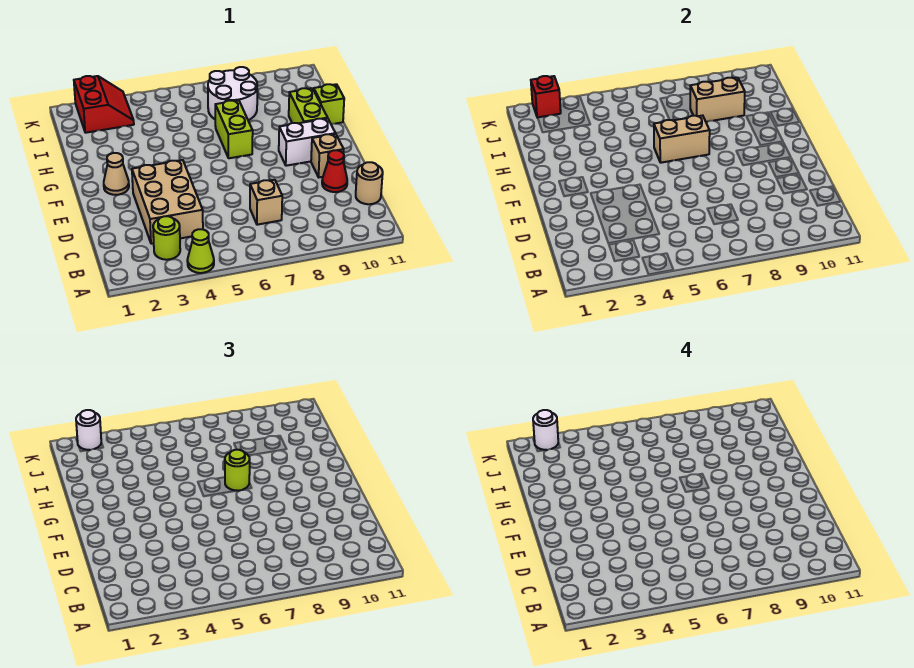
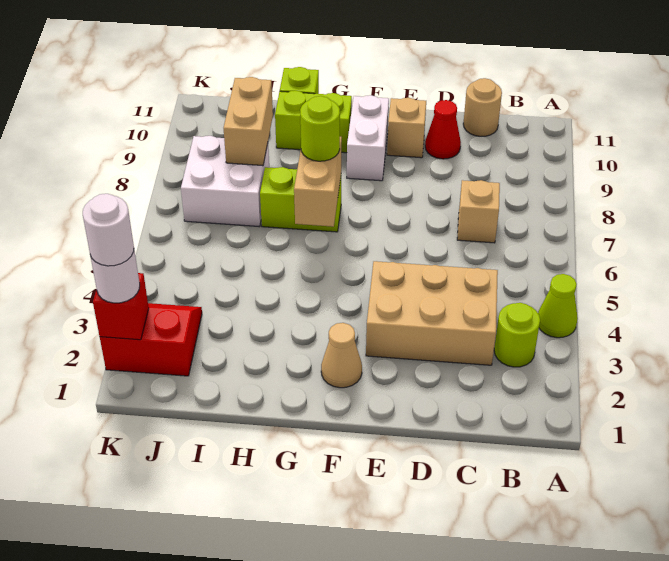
white 2x2 round brick [208,67,257,120] -> white 2x2 brick [181,136,269,227]

